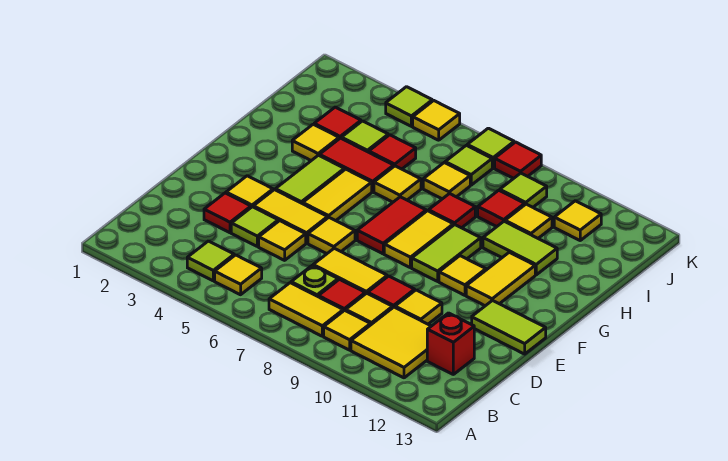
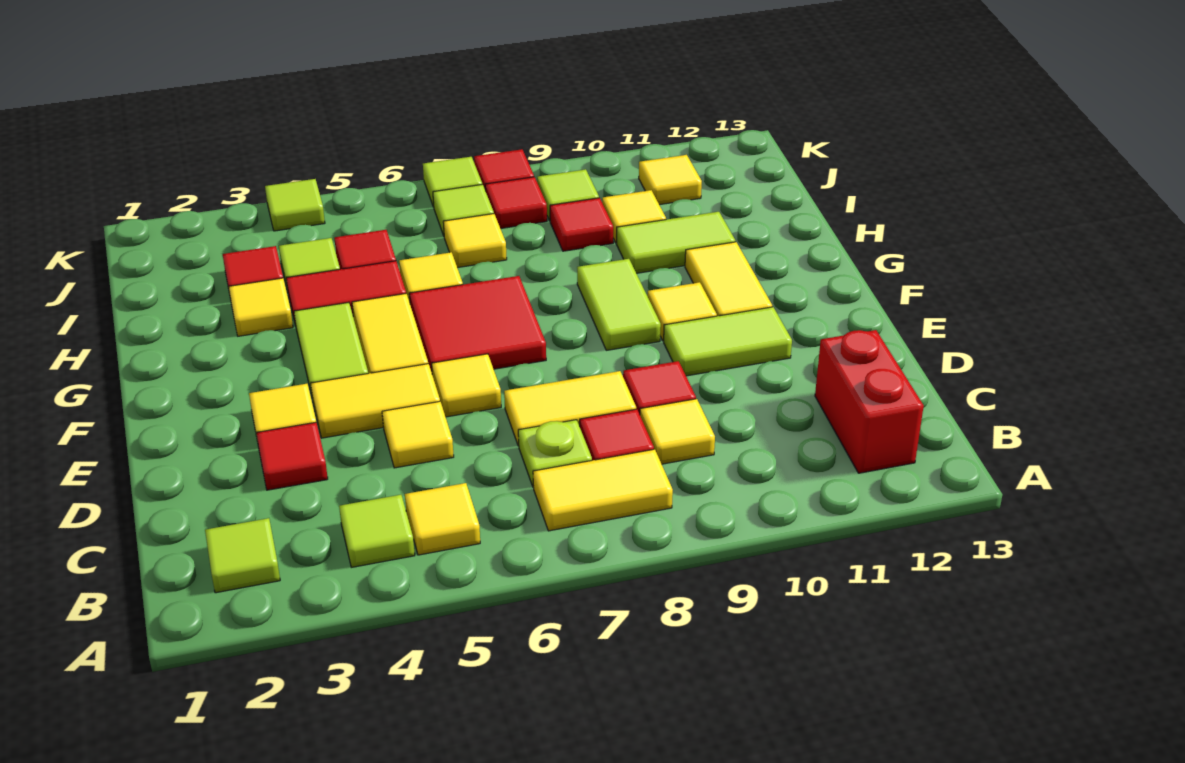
yellow 1x1 tile [324,310,371,350] -> none
yellow 2x2 tile [351,307,431,378] -> none
red 1x1 brick [427,313,474,374] -> red 1x2 brick [815,330,924,473]
lime 1x1 tile [231,207,278,246] -> lime 1x1 tile moved to [205,518,280,593]
yellow 1x1 tile [395,290,442,324] -> none
lime 1x2 tile [472,300,546,354] -> lime 1x2 tile moved to [664,307,792,376]
red 1x2 tile [357,197,426,254] -> red 2x2 tile [409,276,546,372]
yellow 1x2 tile [384,211,453,268] -> none
red 1x1 tile [429,193,475,228] -> red 1x1 tile moved to [485,177,547,229]
yellow 1x1 tile [413,101,460,140] -> none

